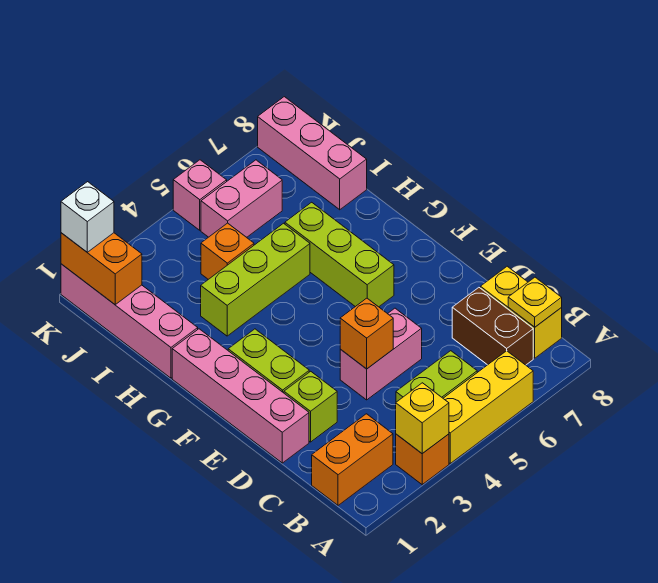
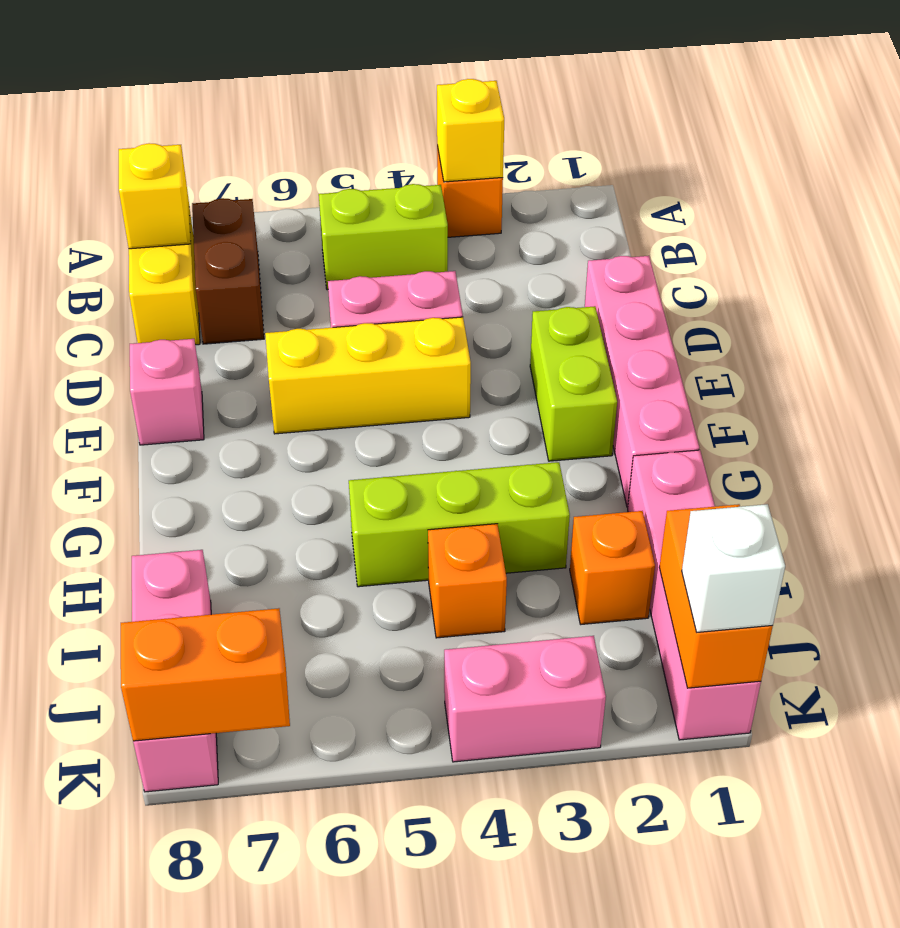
yellow 1x3 brick [443,351,533,463] -> yellow 1x3 brick moved to [265,317,471,434]
orange 1x2 brick [312,414,393,505] -> orange 1x2 brick moved to [121,608,290,741]
yellow 1x1 plate [508,277,562,327] -> yellow 1x1 brick [119,143,191,249]
lime 1x1 brick [284,371,337,442] -> none
orange 1x1 brick [340,298,393,369] -> orange 1x1 brick moved to [570,511,655,624]
lime 1x3 brick [285,202,394,307] -> none
pink 1x2 brick [201,160,282,237] -> pink 1x2 brick moved to [444,636,606,762]
pink 1x1 brick [173,160,227,230] -> pink 1x1 brick moved to [130,339,204,445]

